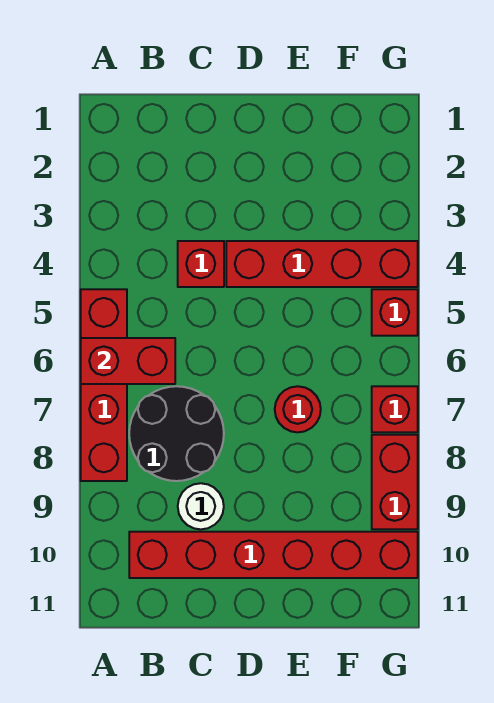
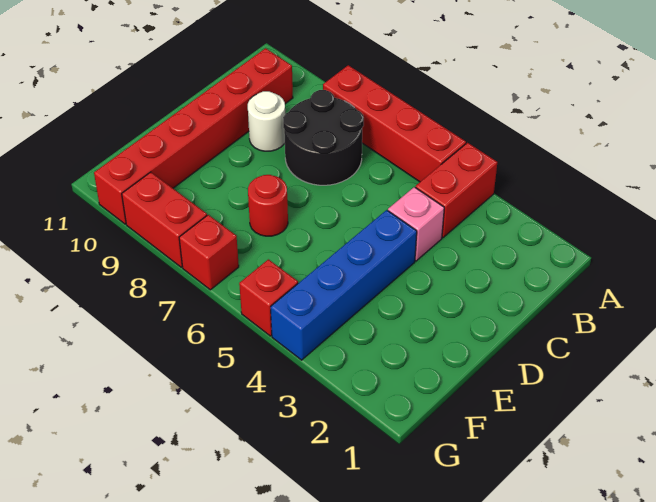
red 1x2 brick [81,338,175,384] -> red 1x2 brick moved to [415,143,497,238]
red 1x1 brick [178,241,224,287] -> pink 1x1 brick [388,187,444,261]
red 1x4 brick [226,241,418,287] -> blue 1x4 brick [271,210,417,360]

